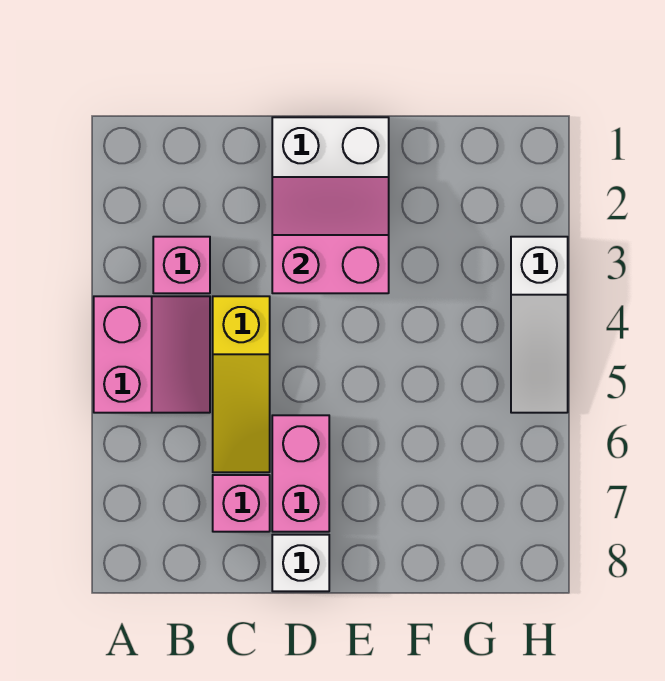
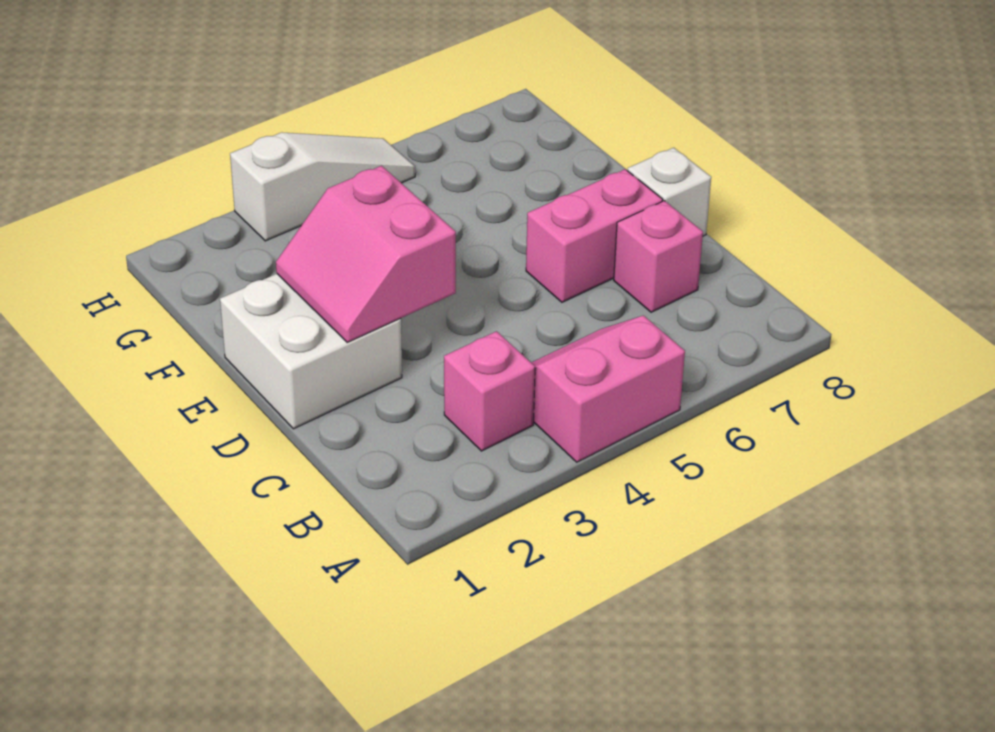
yellow 1x3 slope [213,296,270,472] -> none

